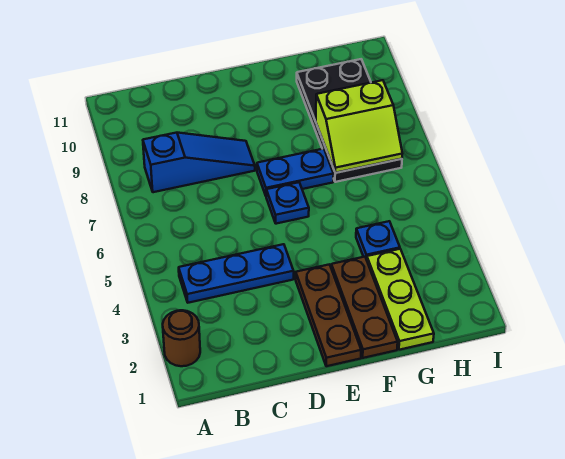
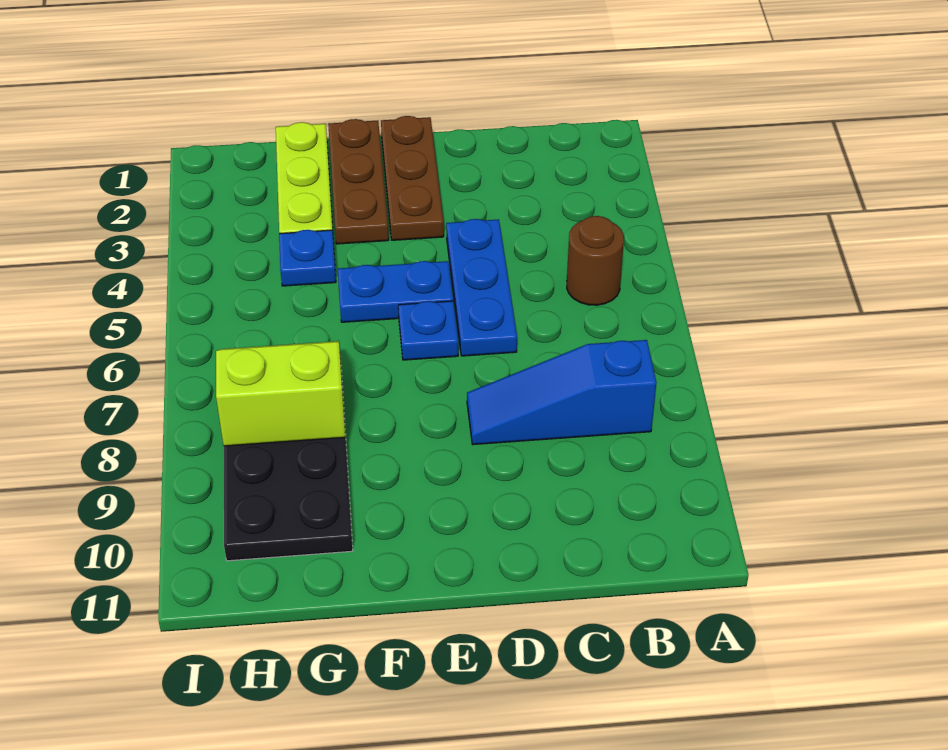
brown 1x1 round brick [163,310,200,366] -> brown 1x1 round brick moved to [567,216,624,305]
blue 1x3 plate [179,244,294,303] -> blue 1x3 plate turned to [446,219,517,356]
blue 1x2 plate [257,149,334,196] -> blue 1x2 plate moved to [338,261,453,322]

